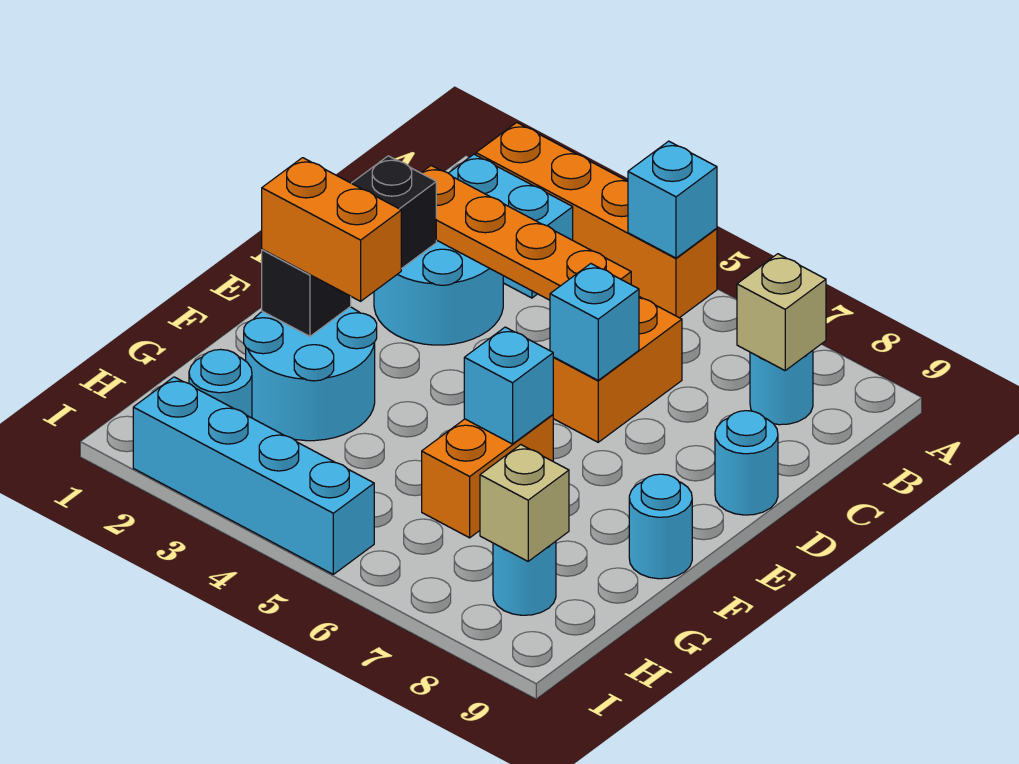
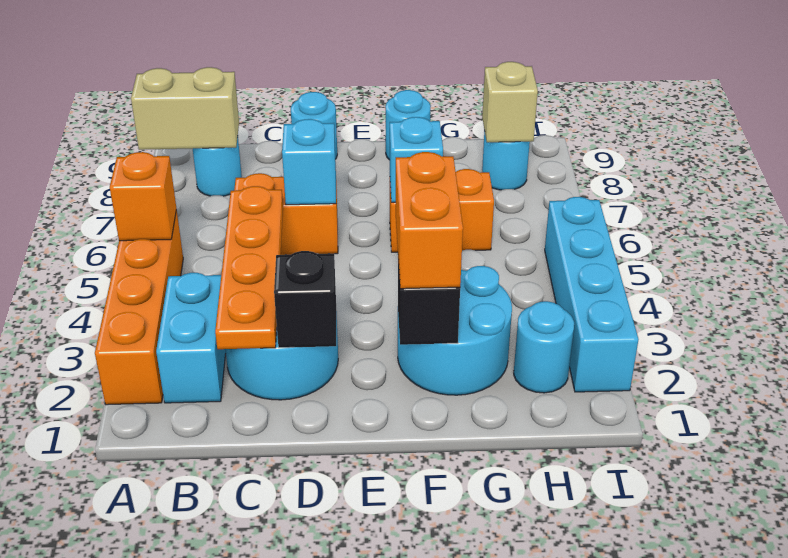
cyan 1x1 brick [628,141,717,258] -> orange 1x1 brick [110,152,177,241]
tan 1x1 brick [737,254,826,370] -> tan 1x2 brick [131,67,239,150]

